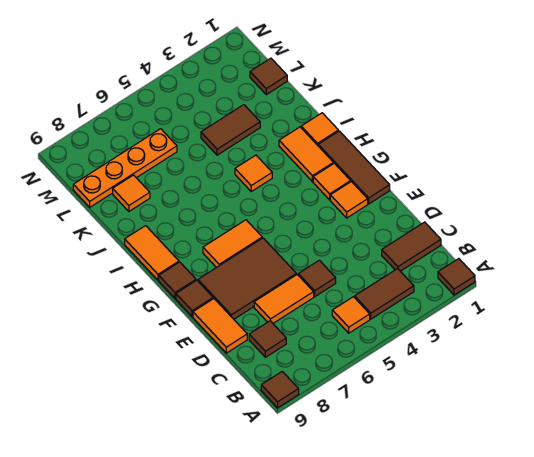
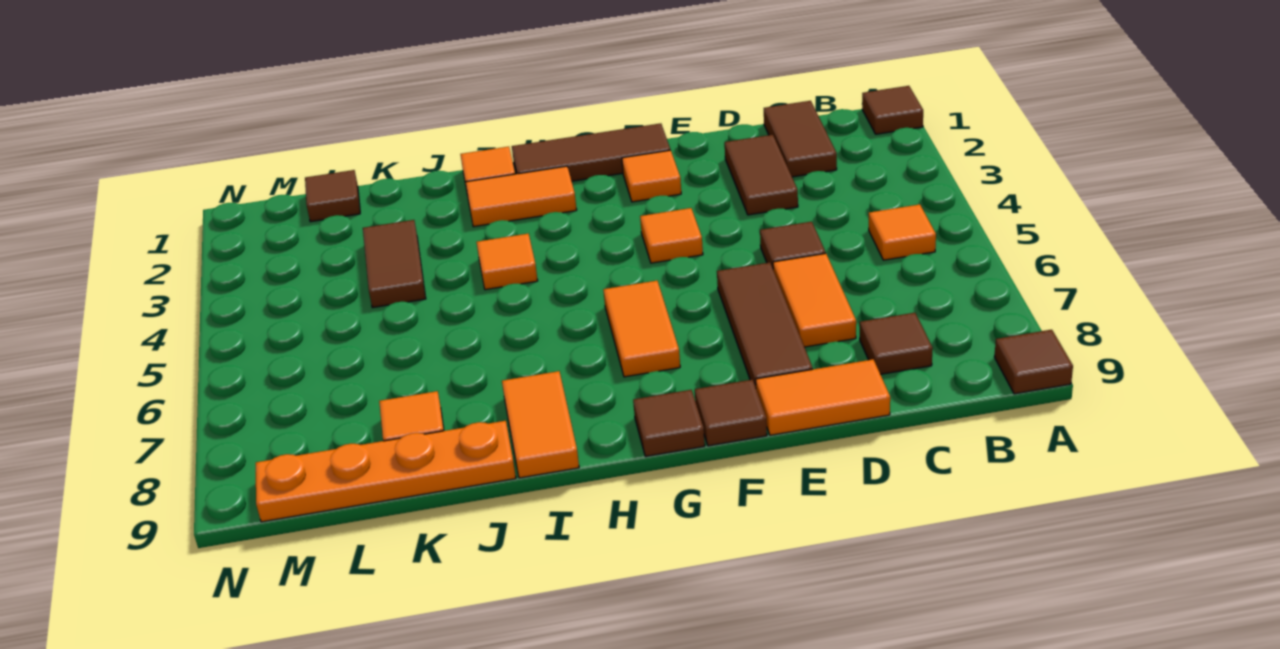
brown 1x2 tile [355,269,414,319] -> brown 1x2 tile moved to [725,135,798,215]
brown 2x3 tile [198,238,296,319] -> brown 1x3 tile [717,262,813,387]
orange 1x1 tile [313,163,351,200] -> orange 1x1 tile moved to [640,208,703,263]
orange 1x2 tile [125,226,179,280] -> orange 1x2 tile turned to [502,371,579,478]
orange 1x4 plate [73,129,177,207] -> orange 1x4 plate turned to [256,421,516,522]

